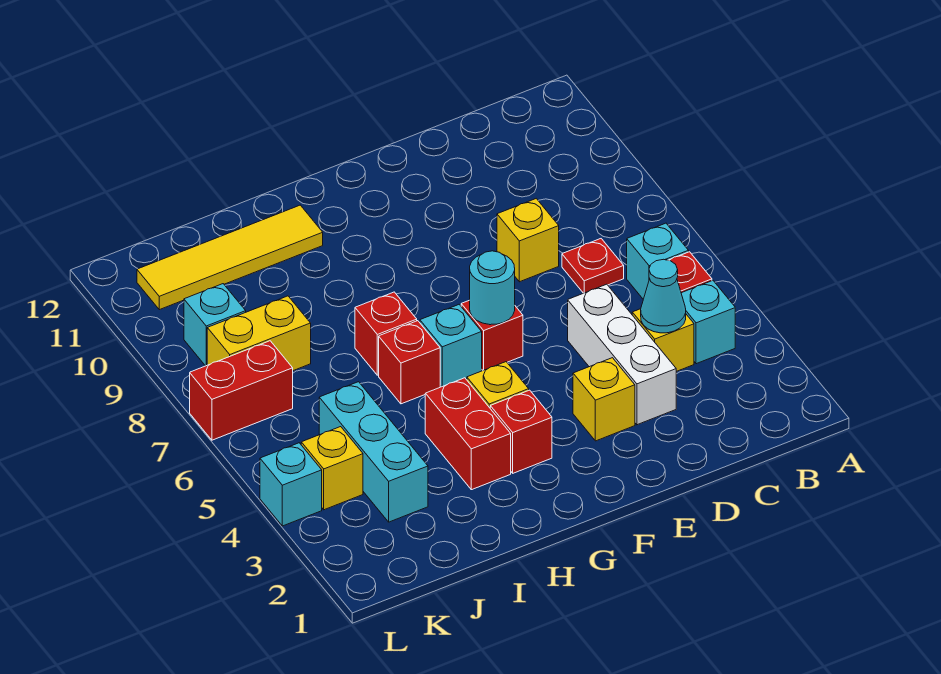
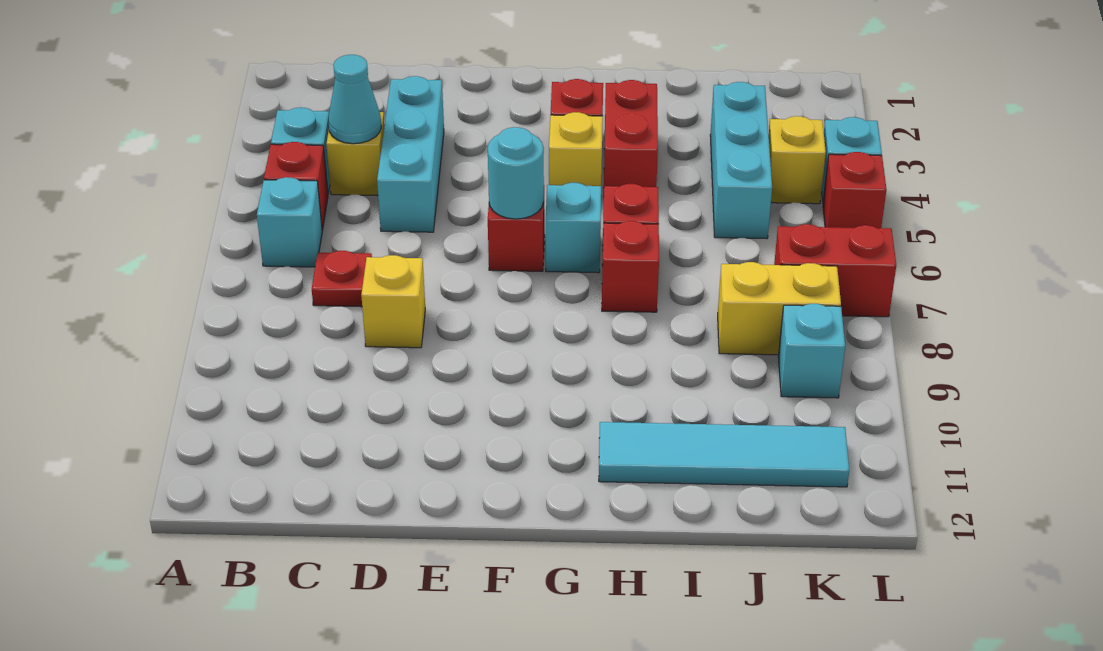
white 1x3 brick [568,284,676,425] -> cyan 1x3 brick [377,76,444,232]
yellow 1x1 brick [573,358,635,441] -> none
yellow 1x4 tile [137,205,323,310] -> cyan 1x4 tile [599,422,849,487]
none -> red 1x1 brick [823,152,886,228]

